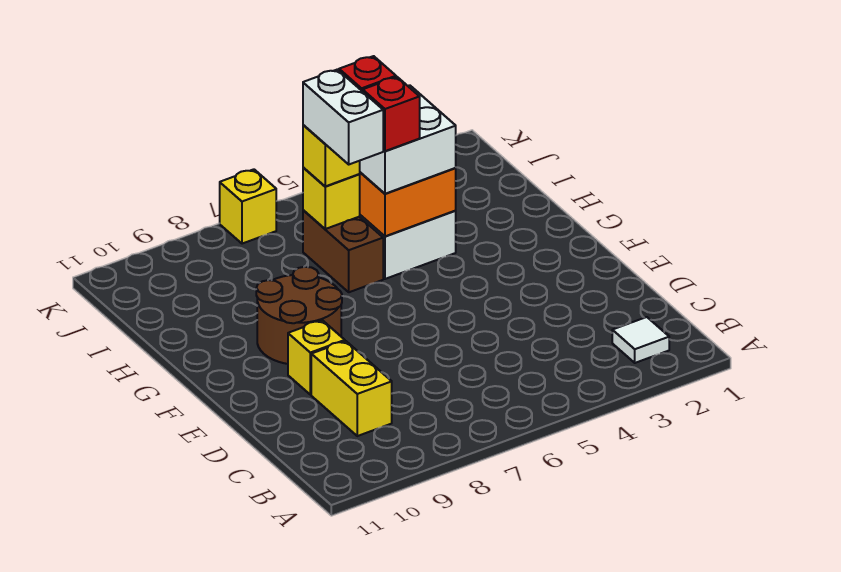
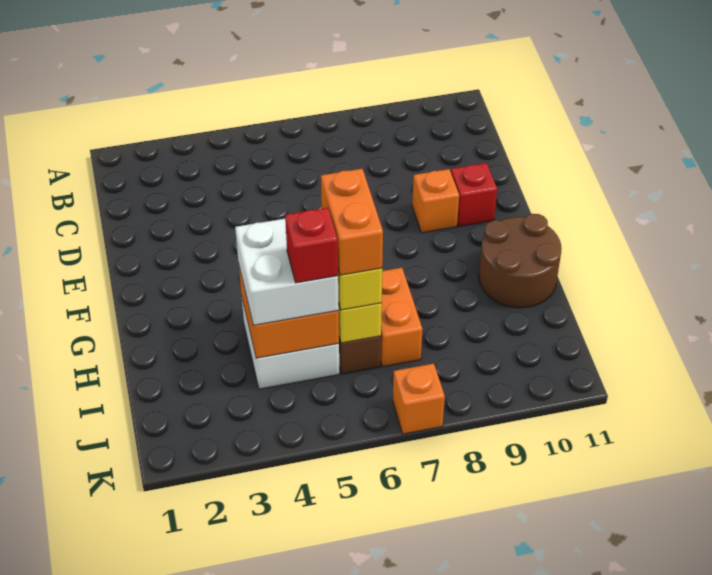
white 1x1 tile [612,317,669,363] -> none
yellow 1x2 brick [311,341,392,436] -> none
yellow 1x1 brick [288,320,345,395] -> orange 1x1 brick [412,169,459,233]
brown 2x2 round brick [256,267,342,364] -> brown 2x2 round brick moved to [479,214,562,308]
red 1x1 brick [363,77,420,151] -> red 1x1 brick moved to [451,163,497,226]
white 1x2 brick [303,69,383,164] -> orange 1x2 brick [321,169,383,275]
none -> orange 1x2 brick [380,268,422,367]
yellow 1x1 brick [220,169,276,244] -> orange 1x1 brick [393,364,445,434]

